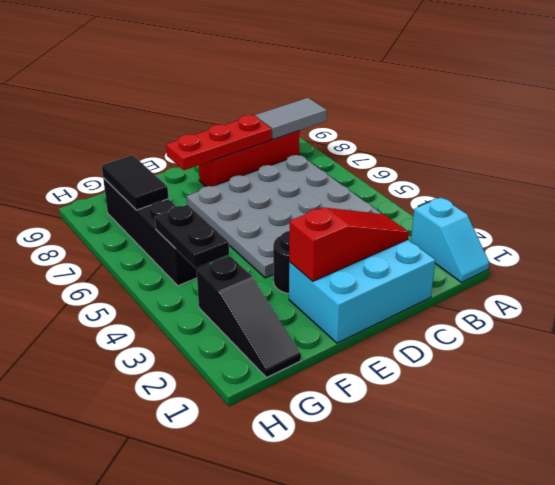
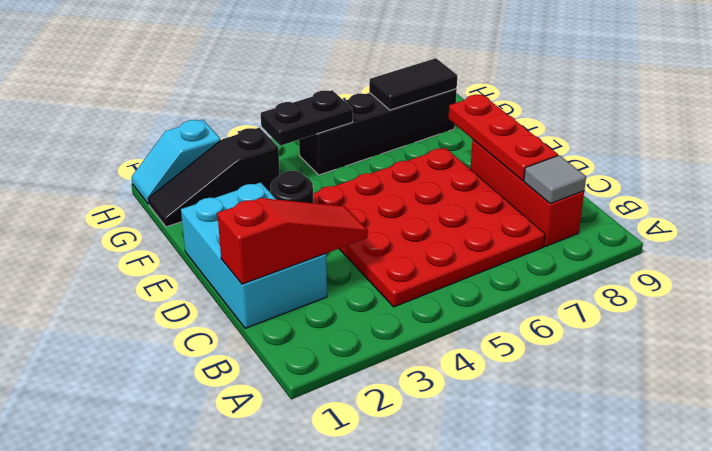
cyan 1x2 slope [411,197,489,282] -> cyan 1x2 slope moved to [132,120,221,204]
grey 1x2 tile [255,98,327,140] -> grey 1x1 tile [524,155,586,204]
grey 4x4 plate [187,155,382,278] -> red 4x4 plate [313,148,545,307]
red 1x3 slope [289,208,409,281] -> red 1x3 slope turned to [217,198,368,284]

